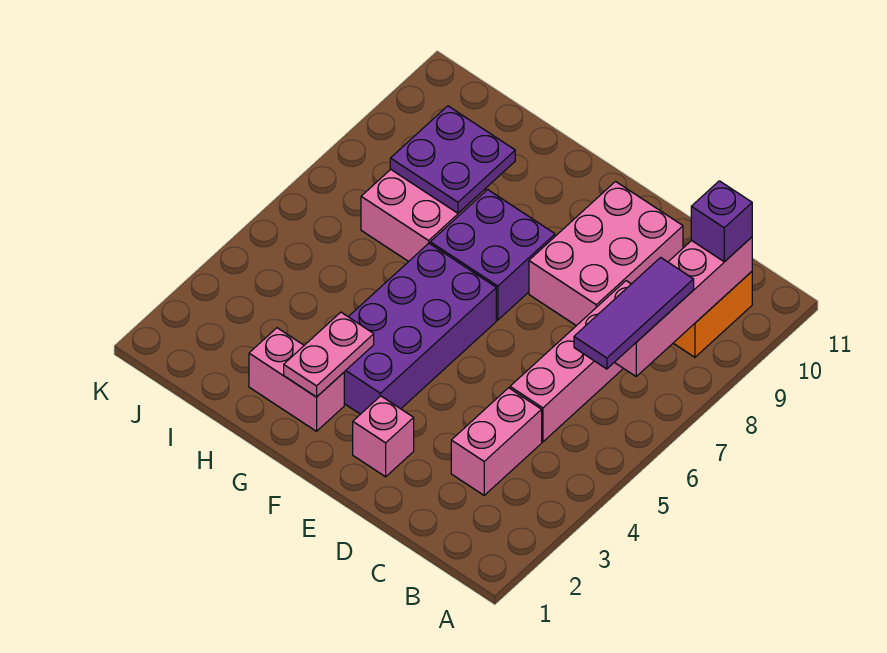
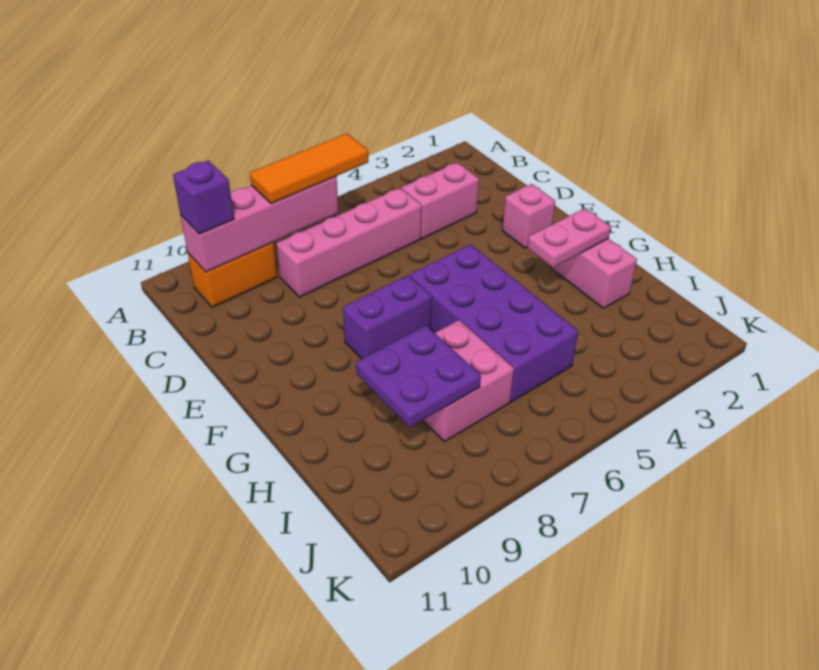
purple 1x3 tile [574,257,694,369] -> orange 1x3 tile [250,133,368,204]
pink 2x3 brick [529,182,683,326] -> none
purple 2x4 brick [344,243,496,414] -> purple 2x4 brick turned to [410,244,578,402]
purple 2x2 brick [430,190,555,320] -> purple 1x2 brick [343,275,432,359]

